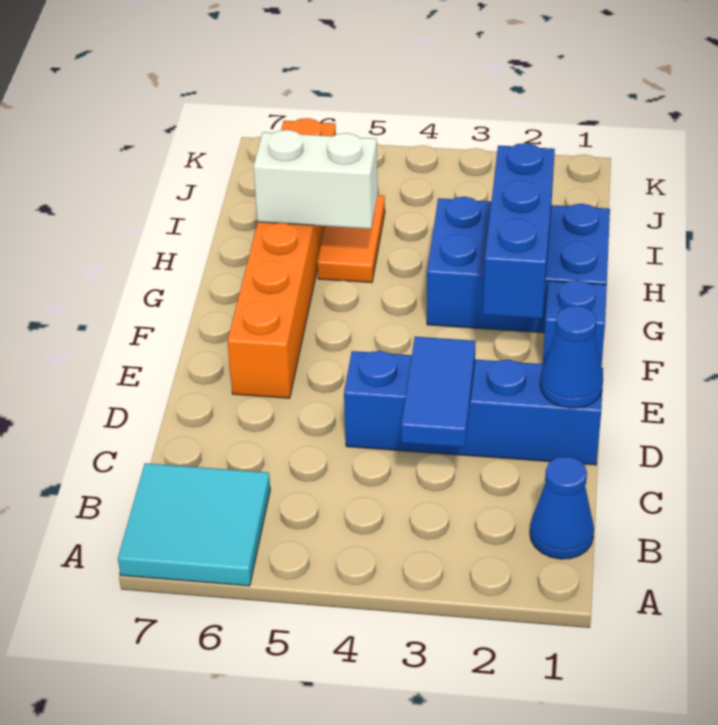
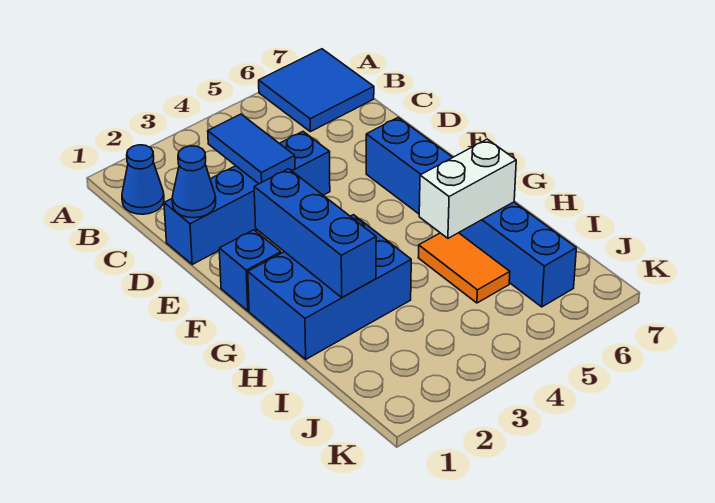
cyan 2x2 tile [118,463,270,586] -> blue 2x2 tile [259,49,374,132]
orange 1x6 brick [227,118,336,398] -> blue 1x6 brick [366,118,576,307]

